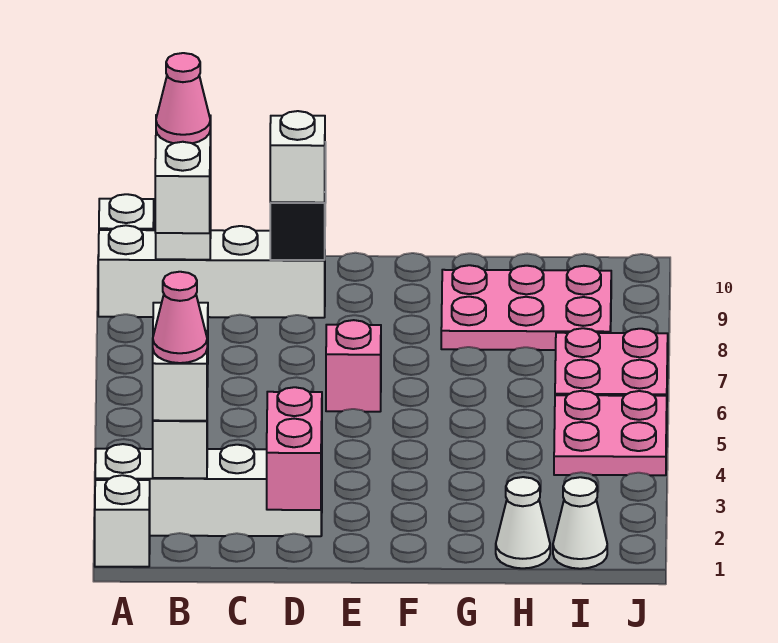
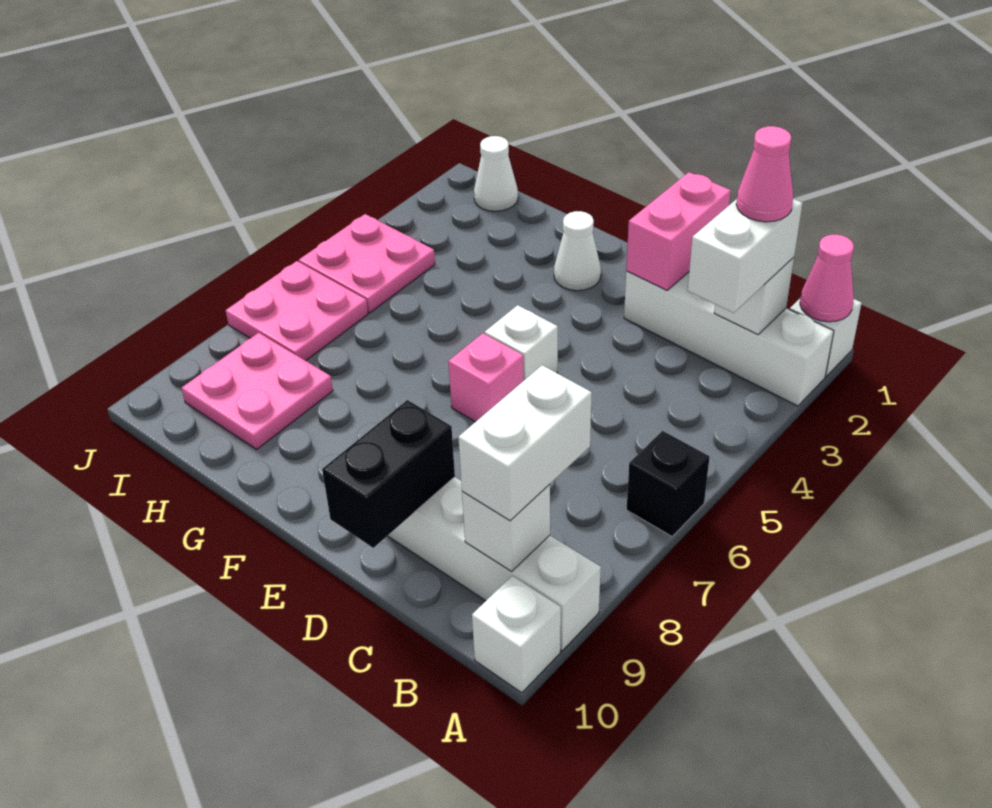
none -> black 1x1 brick [627,431,710,536]
pink 1x1 cone [156,53,210,143] -> pink 1x1 cone moved to [800,235,854,322]
white 1x1 brick [270,111,325,203] -> white 1x1 brick moved to [485,305,558,380]
pink 2x3 plate [441,265,611,350] -> pink 2x2 plate [182,333,333,449]
white 1x1 cone [496,477,550,568] -> white 1x1 cone moved to [554,211,601,291]

